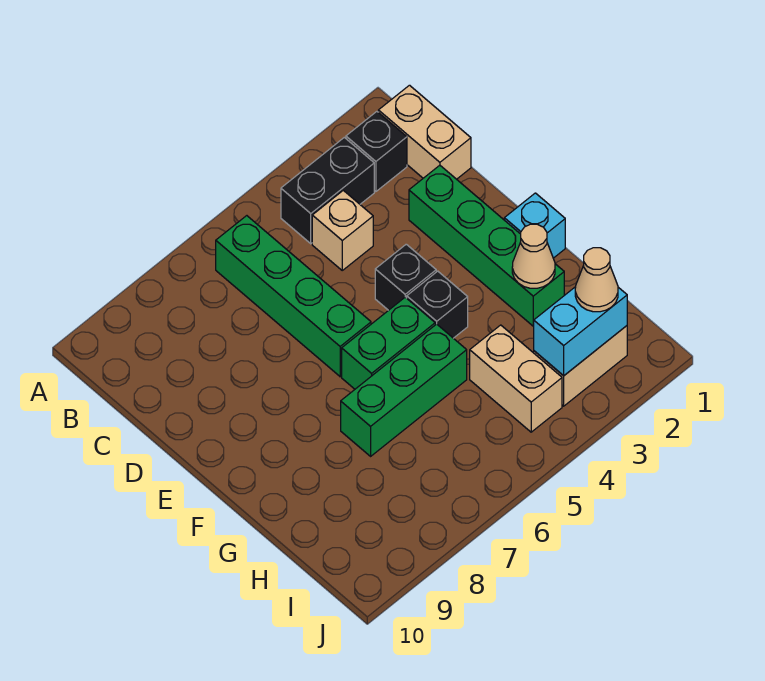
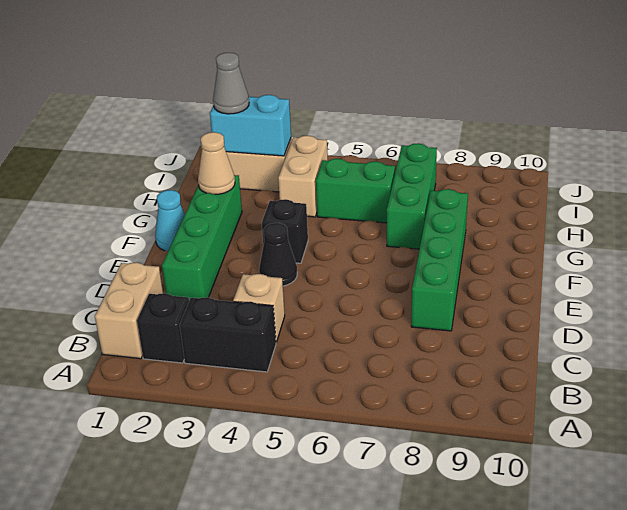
green 1x4 brick [216,216,371,377] -> green 1x4 brick moved to [411,189,468,331]
black 1x1 brick [375,244,436,310] -> black 1x1 cone [259,223,297,286]
cyan 1x1 brick [504,193,565,258] -> cyan 1x1 cone [155,190,185,251]
green 1x2 brick [342,297,435,389] -> green 1x2 brick moved to [316,159,395,223]
green 1x3 brick [341,324,467,456] -> green 1x3 brick turned to [387,143,437,249]
tan 1x1 cone [575,248,618,312] -> grey 1x1 cone [213,53,249,114]

